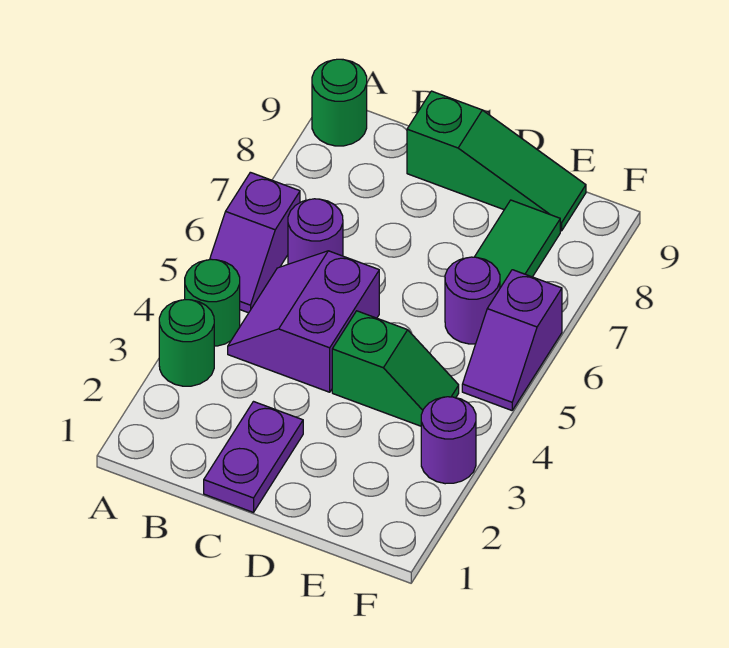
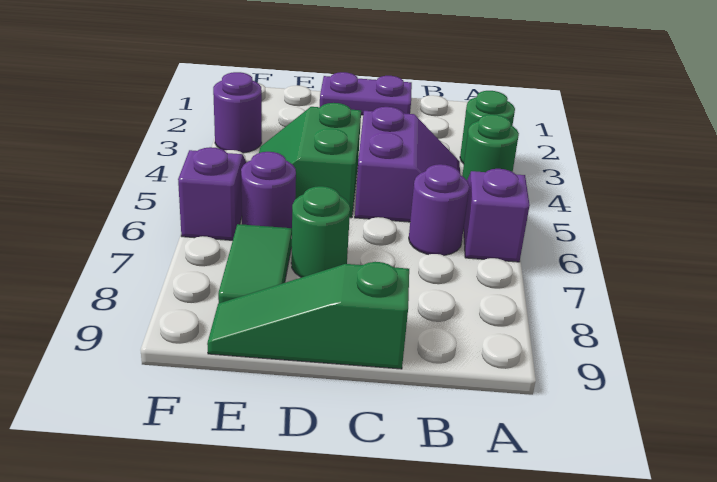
green 1x1 round brick [312,59,367,146] -> green 1x1 round brick moved to [291,186,350,277]
purple 1x2 plate [204,402,303,512] -> purple 1x2 plate turned to [320,72,412,115]
green 1x2 slope [332,311,459,426] -> green 2x2 slope [259,103,361,218]

